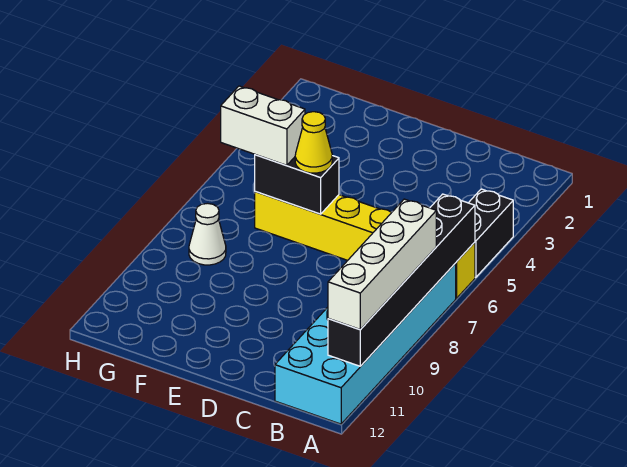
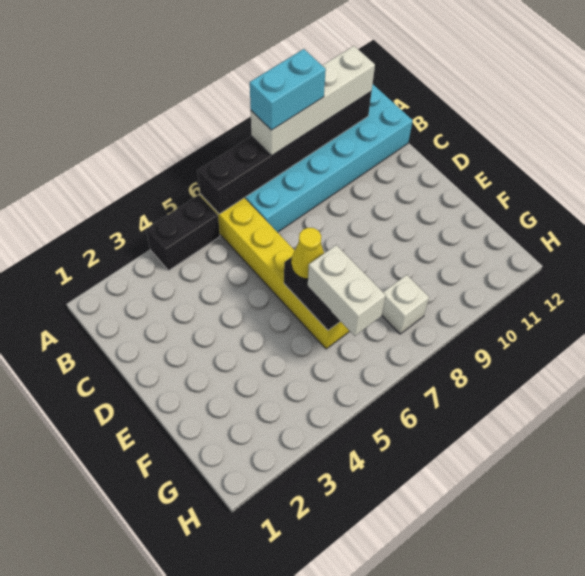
none -> cyan 1x2 brick [250,49,326,130]
white 1x1 cone [189,203,226,265] -> white 1x1 brick [382,275,429,334]

